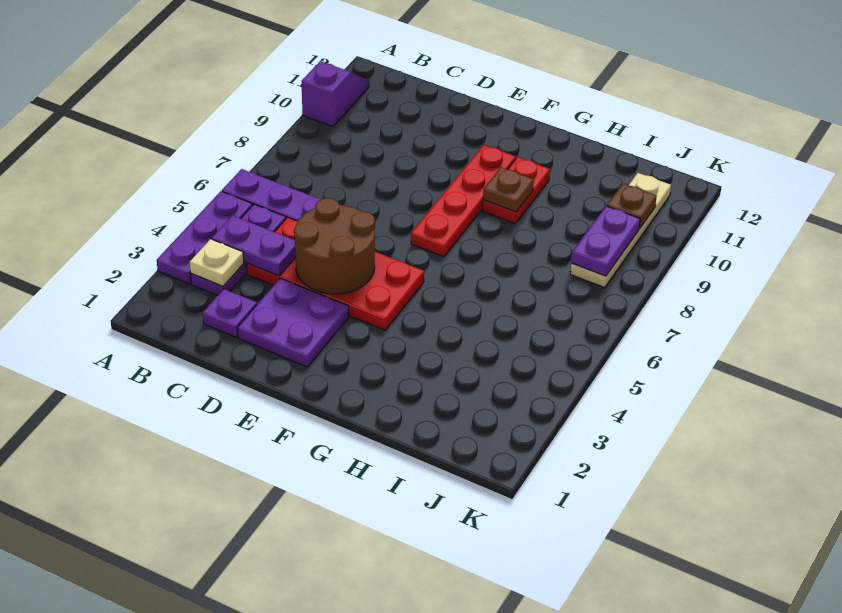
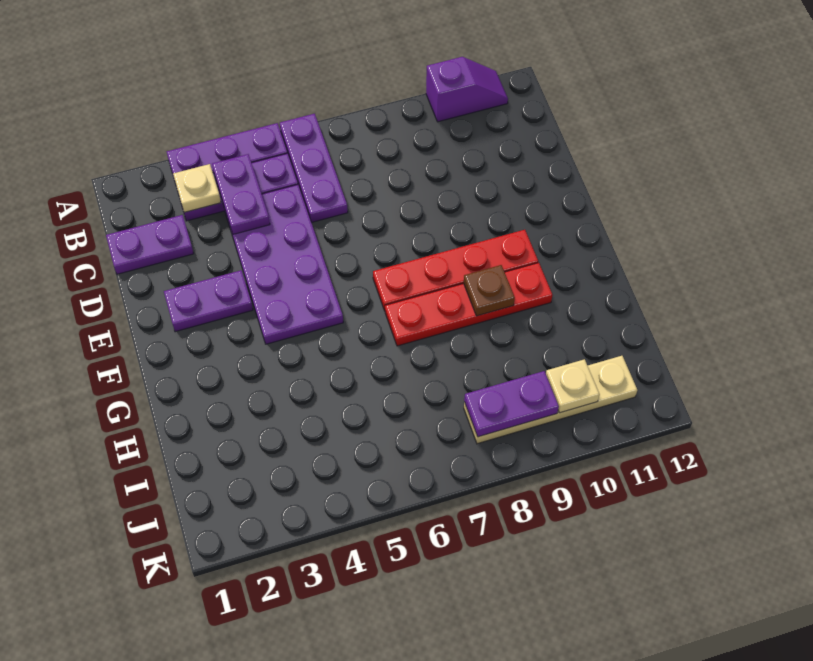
purple 1x1 plate [203,289,257,337] -> purple 1x2 plate [106,215,194,274]
red 2x4 plate [247,217,424,330] -> purple 2x4 plate [224,184,343,344]
purple 2x2 plate [238,278,349,367] -> purple 1x2 plate [164,270,253,332]
brown 2x2 round brick [294,198,375,294] -> none
red 1x2 plate [483,157,550,223] -> red 1x4 plate [385,263,552,346]
brown 1x1 plate [607,183,657,228] -> tan 1x1 plate [546,359,600,413]

